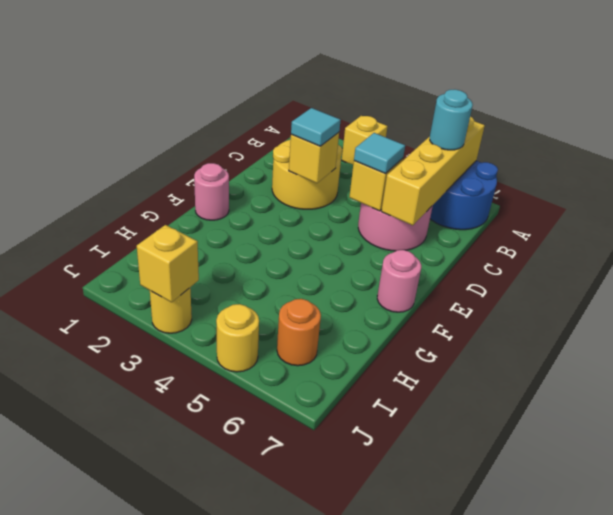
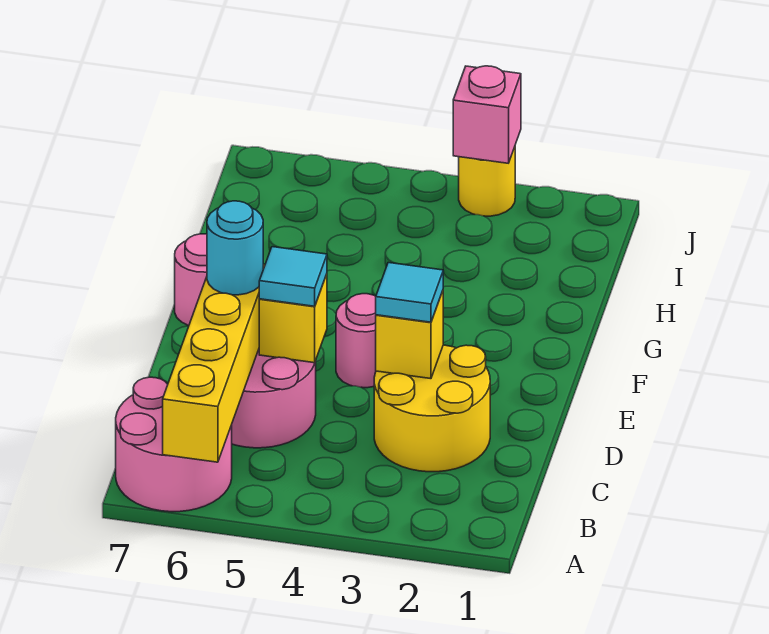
yellow 1x1 brick [342,116,388,165] -> none
blue 2x2 round brick [430,161,498,230] -> pink 2x2 round brick [116,377,232,512]
cyan 1x1 round brick [430,90,473,150] -> cyan 1x1 round brick moved to [207,201,263,295]
pink 1x1 round brick [194,163,229,220] -> pink 1x1 round brick moved to [336,294,376,388]
orange 1x1 round brick [277,299,321,366] -> none
yellow 1x1 brick [137,225,199,302] -> pink 1x1 brick [453,66,521,163]
yellow 1x1 round brick [216,304,259,372] -> none

